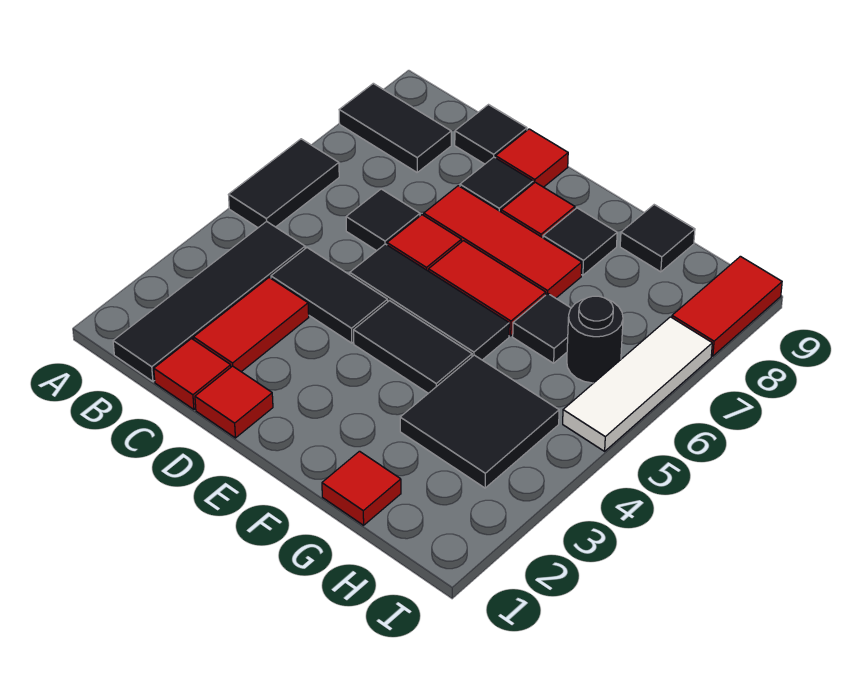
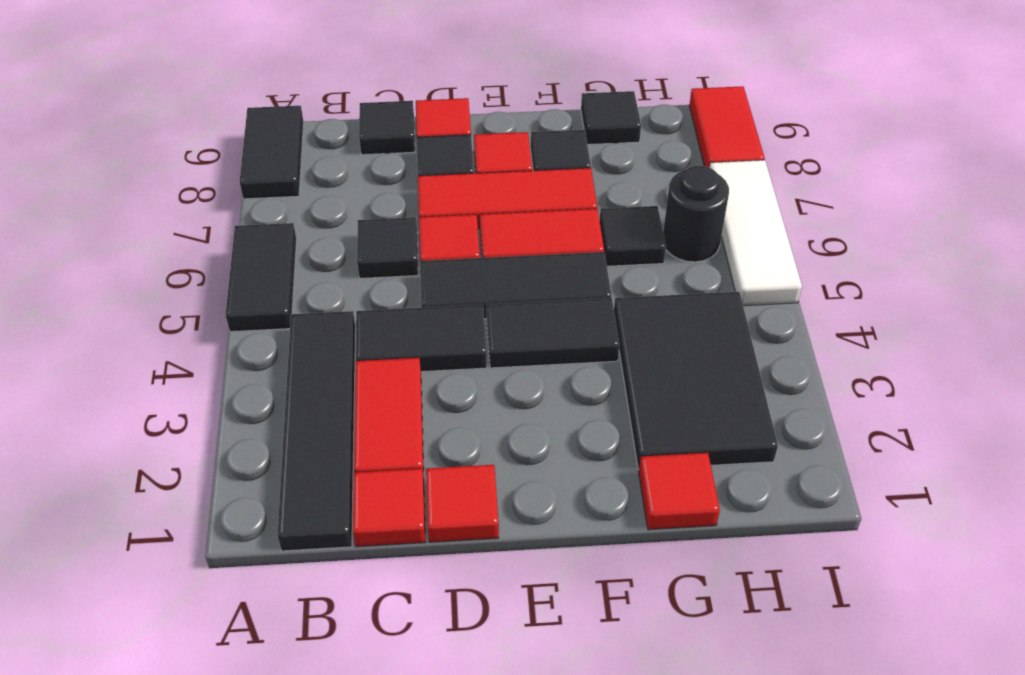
black 1x2 tile [339,83,451,172] -> black 1x2 tile turned to [240,106,304,199]
black 2x2 tile [400,355,559,488] -> black 2x3 tile [614,292,778,469]

